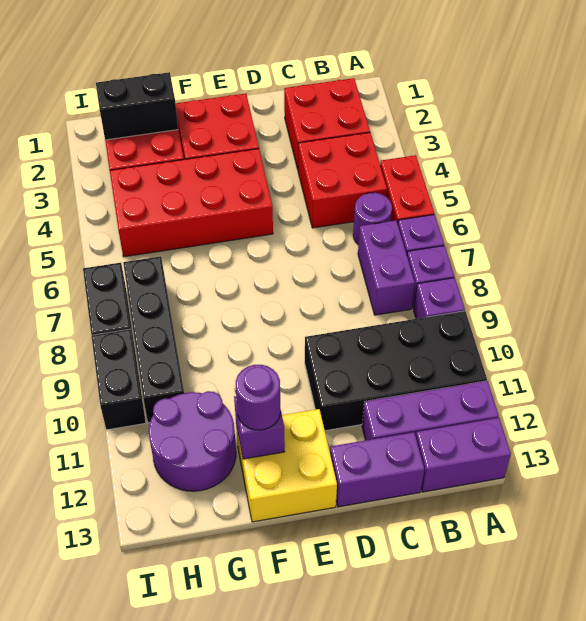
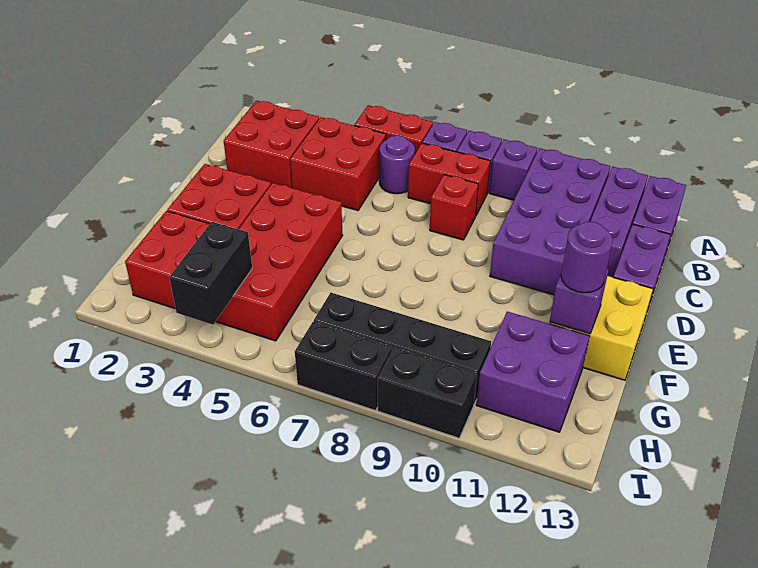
black 2x4 brick [305,311,487,431] -> purple 2x4 brick [490,148,610,295]
purple 1x2 brick [358,220,415,315] -> red 1x2 brick [408,143,490,215]
none -> red 1x1 brick [430,175,478,240]
black 1x2 brick [96,72,178,140] -> black 1x2 brick moved to [169,222,252,325]
purple 2x2 round brick [149,391,236,491] -> purple 2x2 brick [476,312,590,432]

